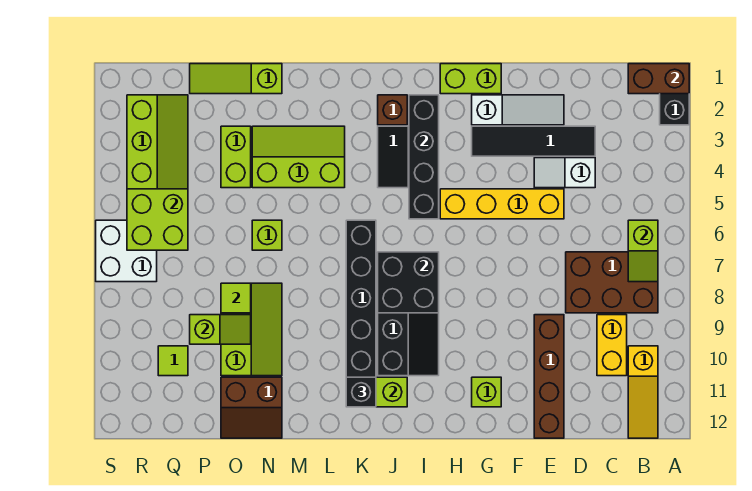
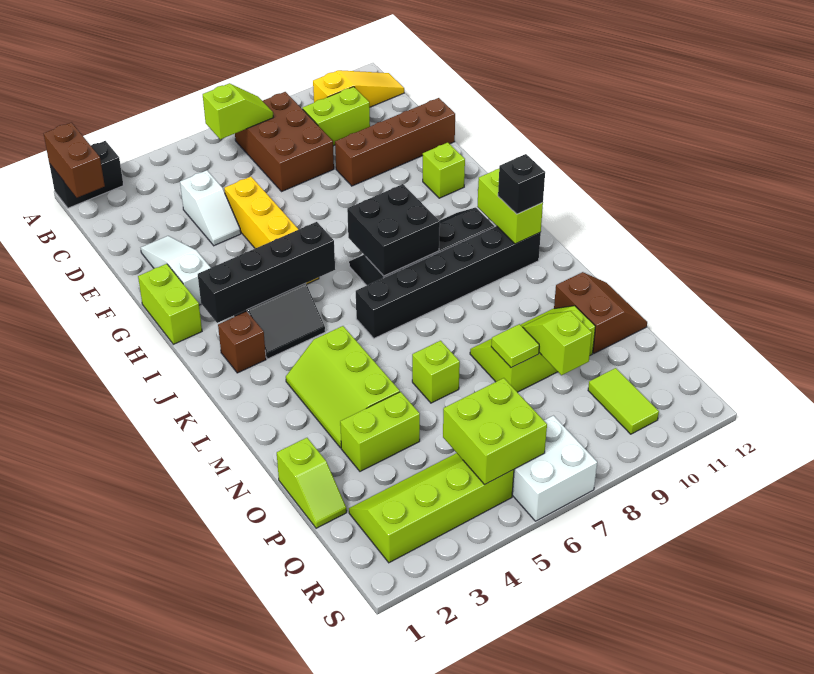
yellow 1x2 brick [597,315,627,376] -> lime 1x2 brick [302,87,370,146]
black 1x4 tile [472,126,595,156] -> none
lime 1x3 slope [190,64,282,94] -> lime 1x2 slope [277,438,347,528]
lime 1x1 tile [158,346,188,376] -> lime 1x2 tile [588,368,659,434]

